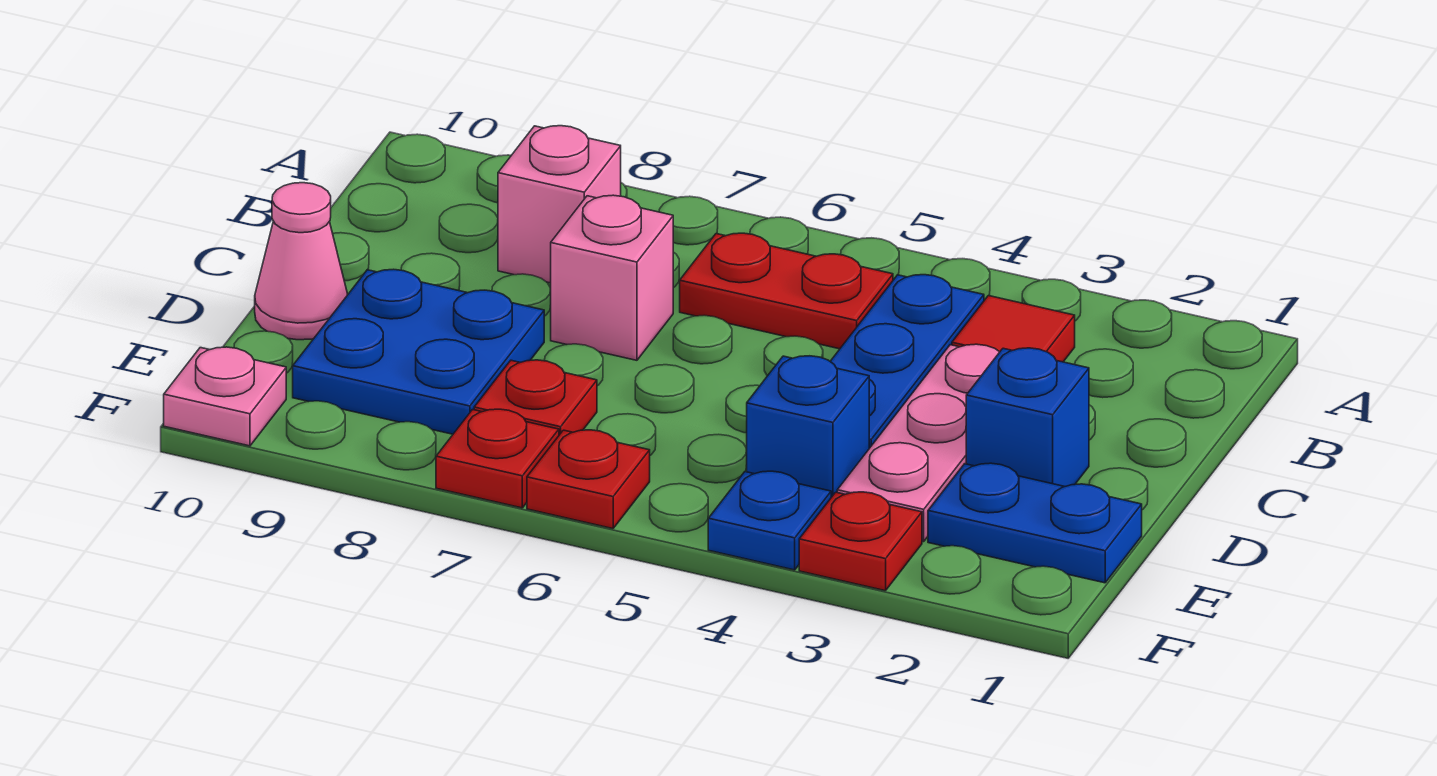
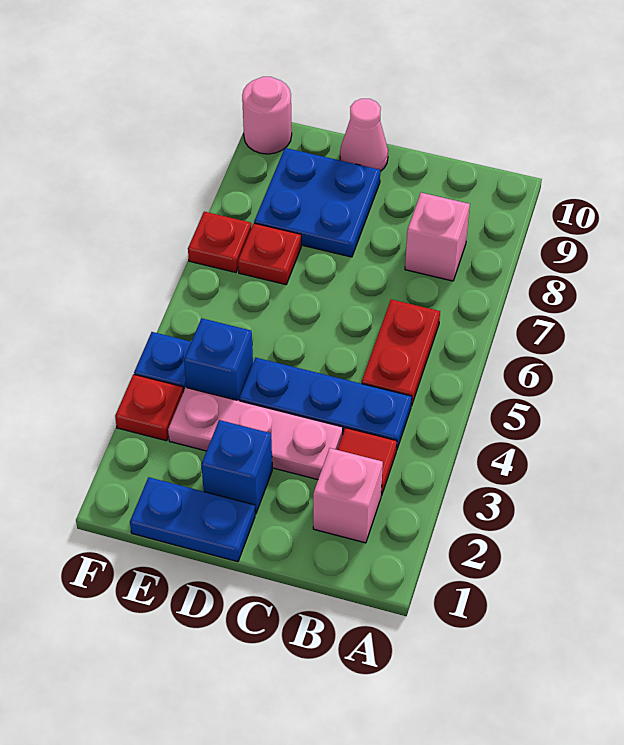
pink 1x1 brick [551,195,673,360] -> pink 1x1 brick moved to [313,448,383,543]
blue 1x2 plate [928,463,1142,583] -> blue 1x2 plate turned to [130,477,255,562]
red 1x1 plate [527,430,650,529] -> none
pink 1x1 plate [164,347,286,446] -> pink 1x1 round brick [242,77,292,154]

